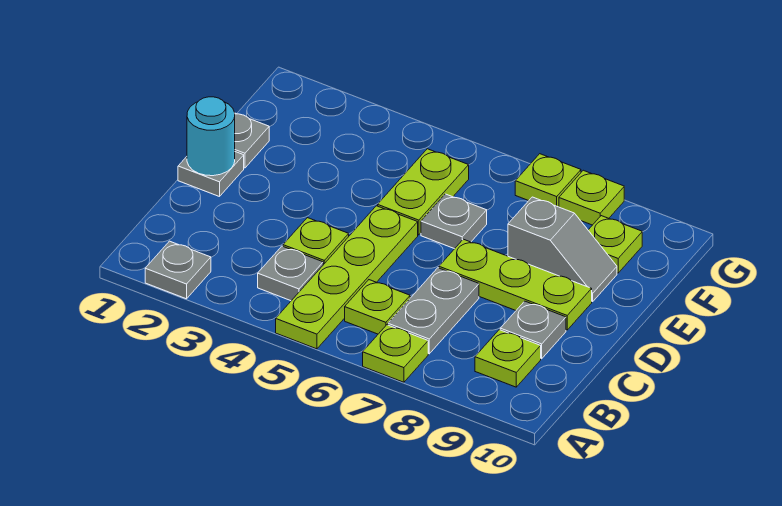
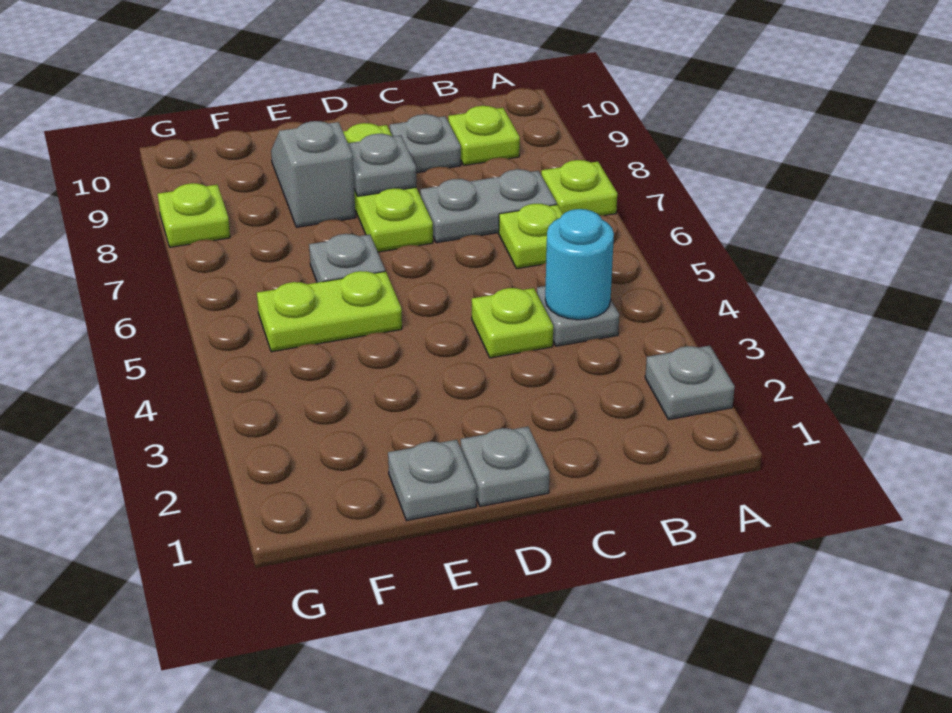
lime 1x4 plate [276,206,418,349] -> none
cyan 1x1 round brick [187,97,235,176] -> cyan 1x1 round brick moved to [545,209,614,320]
none -> grey 1x1 plate [348,134,416,196]
lime 1x1 plate [588,216,642,273] -> none
lime 1x1 plate [515,154,581,207] -> none

